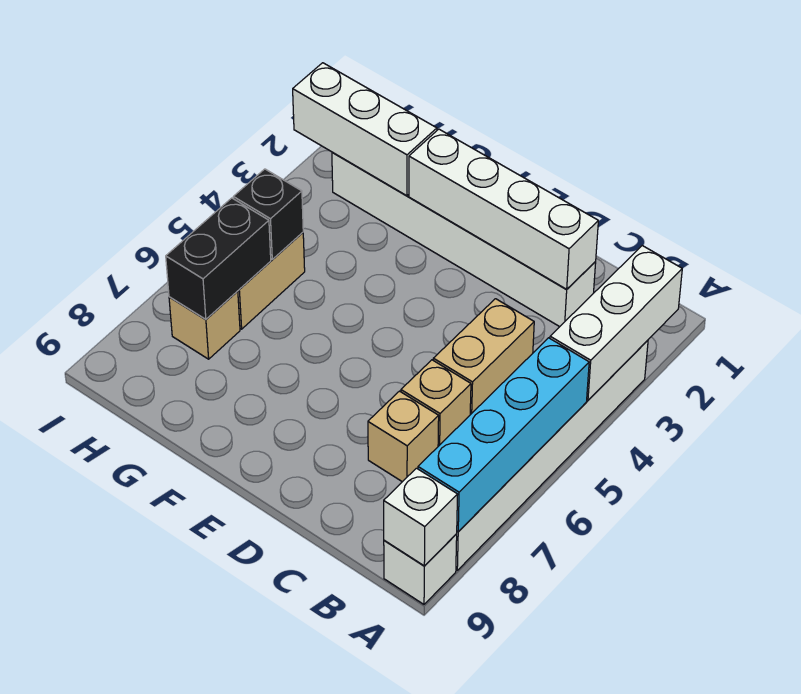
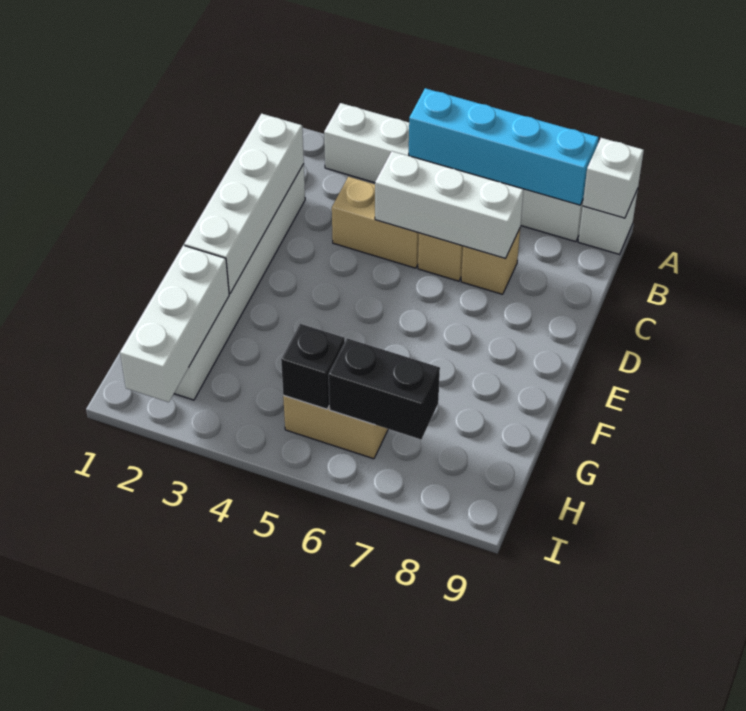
white 1x3 brick [550,246,682,400] -> white 1x3 brick moved to [375,151,524,259]
tan 1x1 brick [169,291,240,359] -> none

